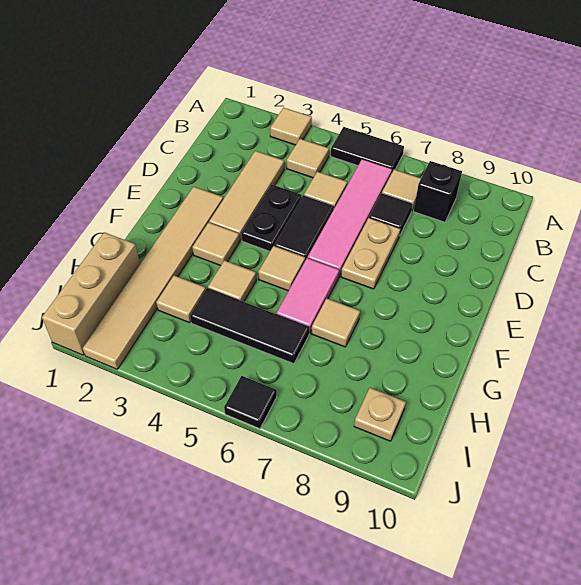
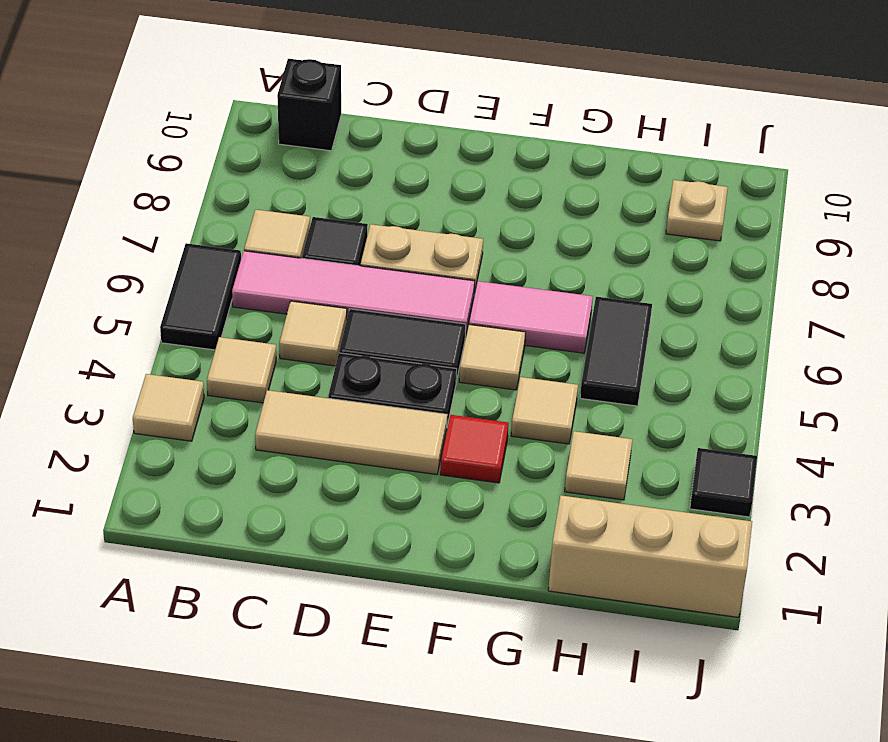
black 1x1 brick [414,161,462,222] -> black 1x1 brick moved to [277,59,341,151]
tan 1x6 tile [83,187,223,369] -> none
tan 1x1 tile [192,222,240,266] -> red 1x1 tile [440,415,509,483]
tan 1x1 tile [312,298,360,347] -> none
black 1x3 tile [190,288,309,364] -> black 1x2 tile [580,297,652,406]
black 1x1 tile [224,376,277,429] -> black 1x1 tile moved to [690,448,757,517]

